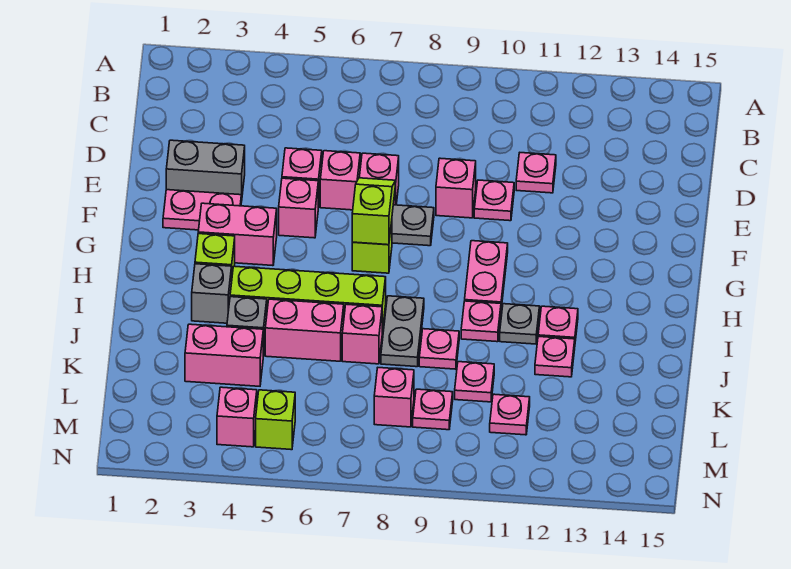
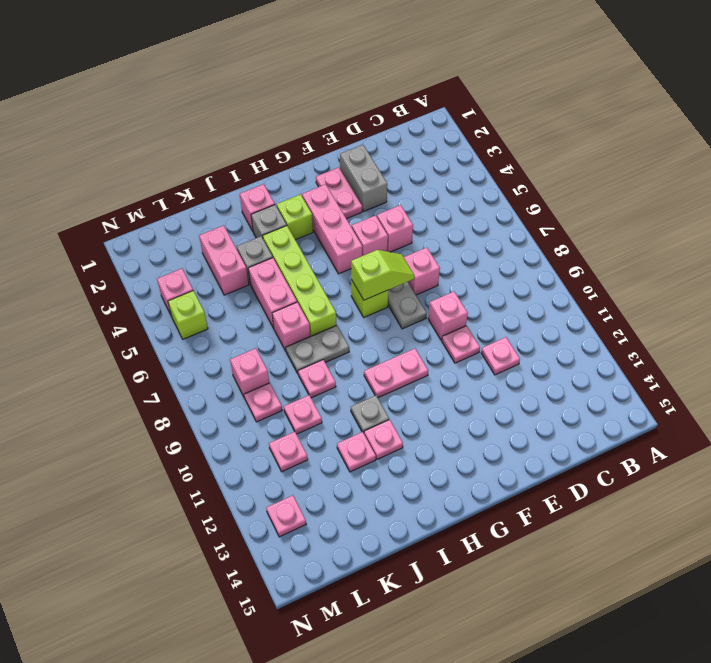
pink 1x1 brick [320,151,360,210] -> pink 1x1 brick moved to [240,184,275,231]
pink 1x2 brick [198,203,277,266] -> pink 1x3 brick [302,184,363,274]
pink 1x1 plate [461,301,501,342] -> pink 1x1 plate moved to [266,495,306,537]

